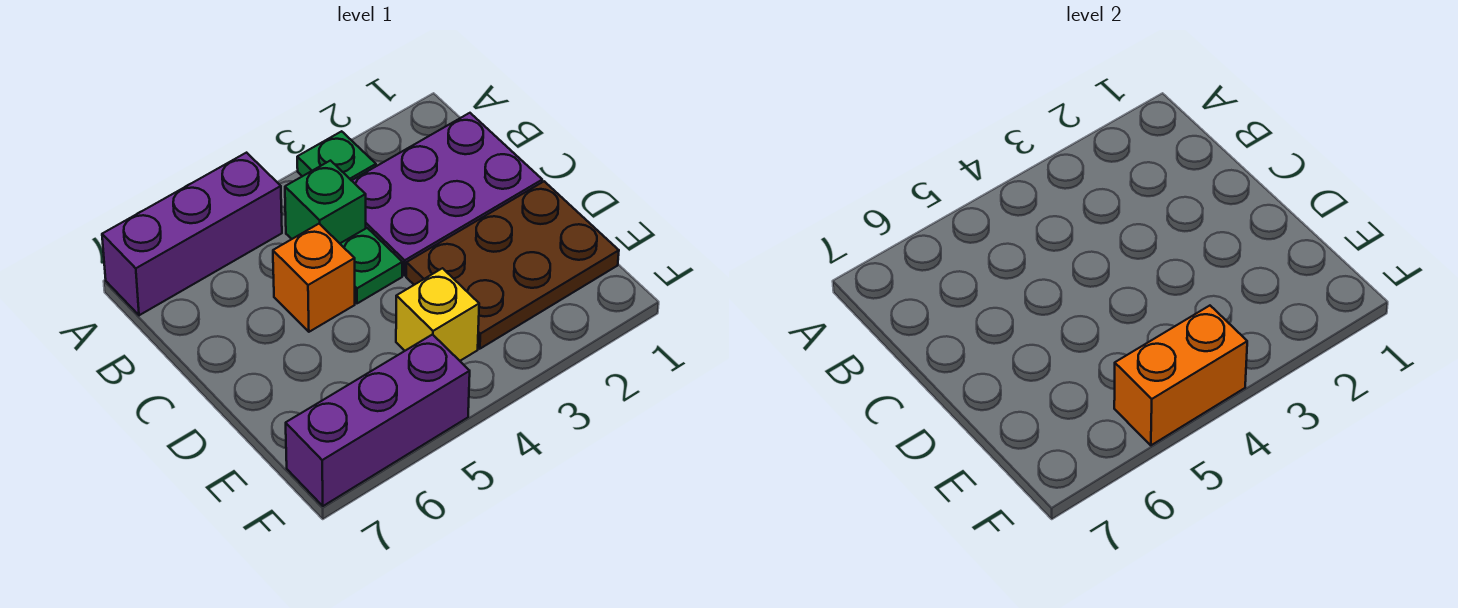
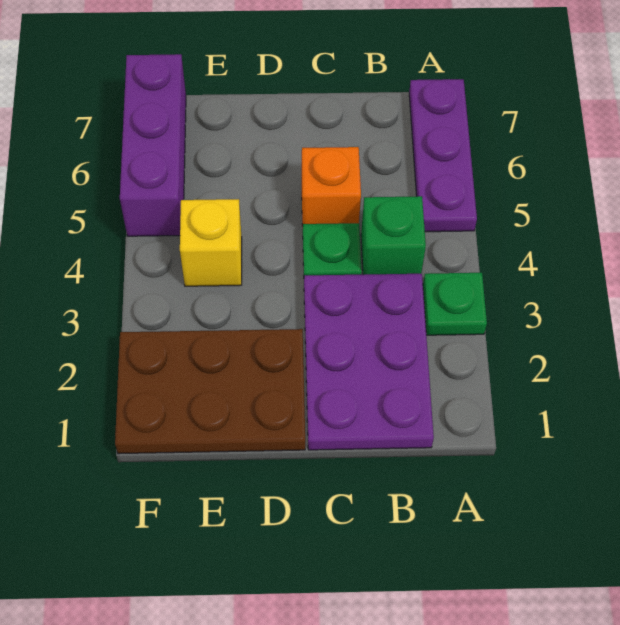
purple 1x3 brick [102,153,282,315] -> purple 1x3 plate [409,79,477,232]
brown 2x3 plate [406,181,619,349] -> brown 2x3 plate turned to [115,329,305,454]
orange 1x2 brick [1114,306,1247,445] -> none

